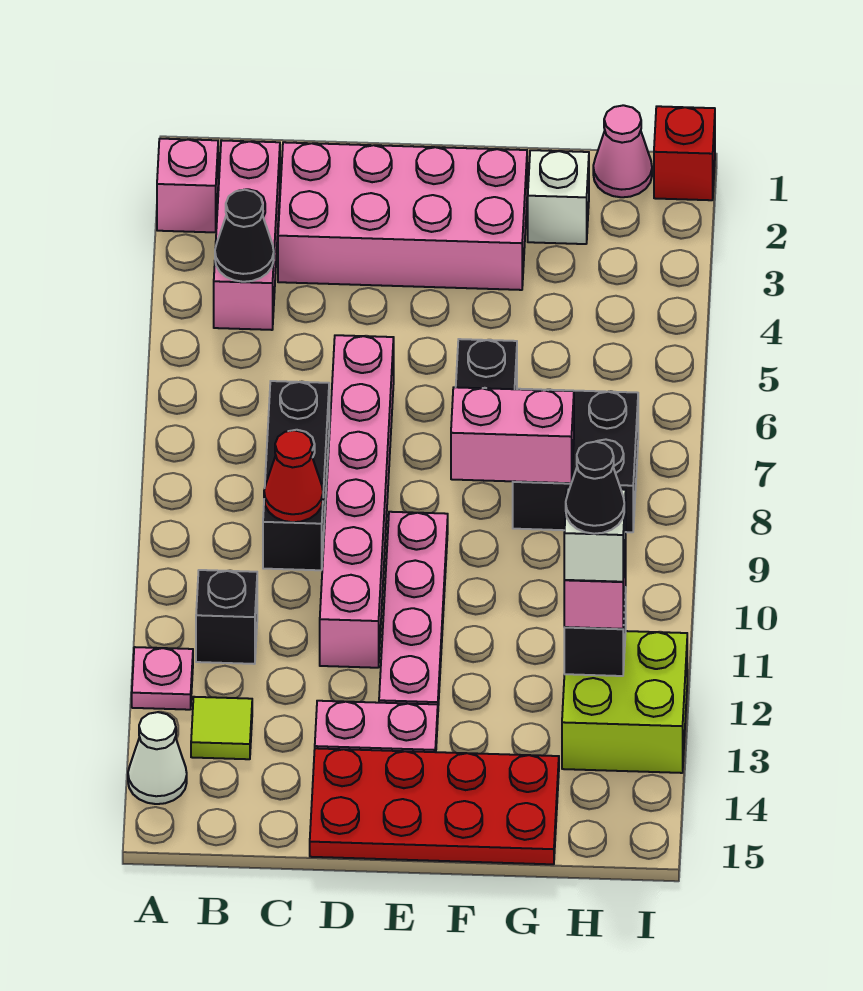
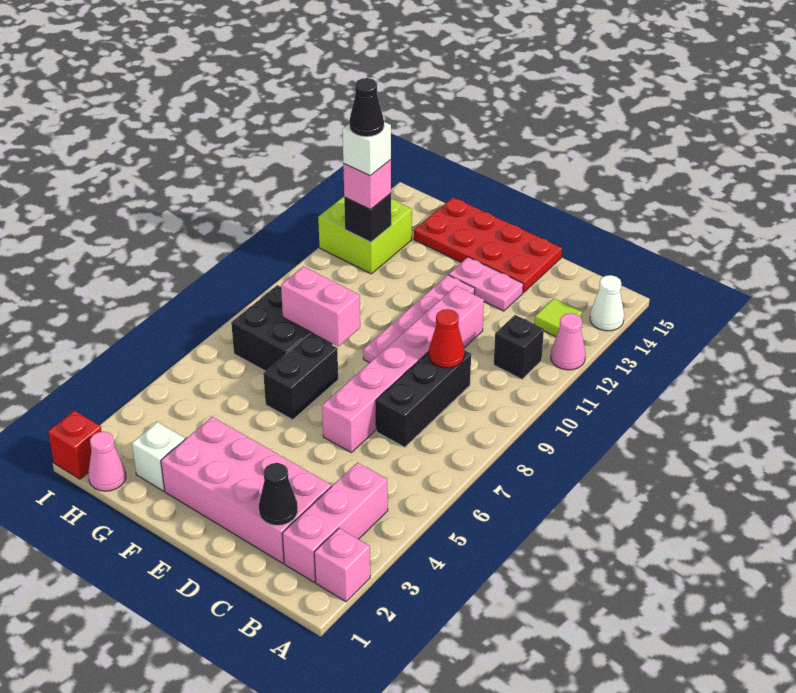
pink 1x1 plate [132,647,193,710] -> pink 1x1 cone [551,313,586,370]
black 1x1 cone [215,190,274,282] -> black 1x1 cone moved to [259,463,298,525]

